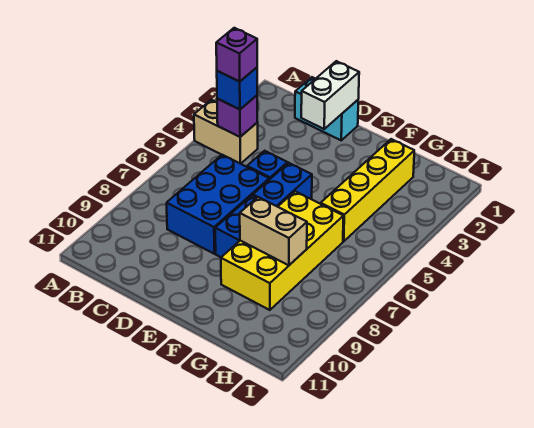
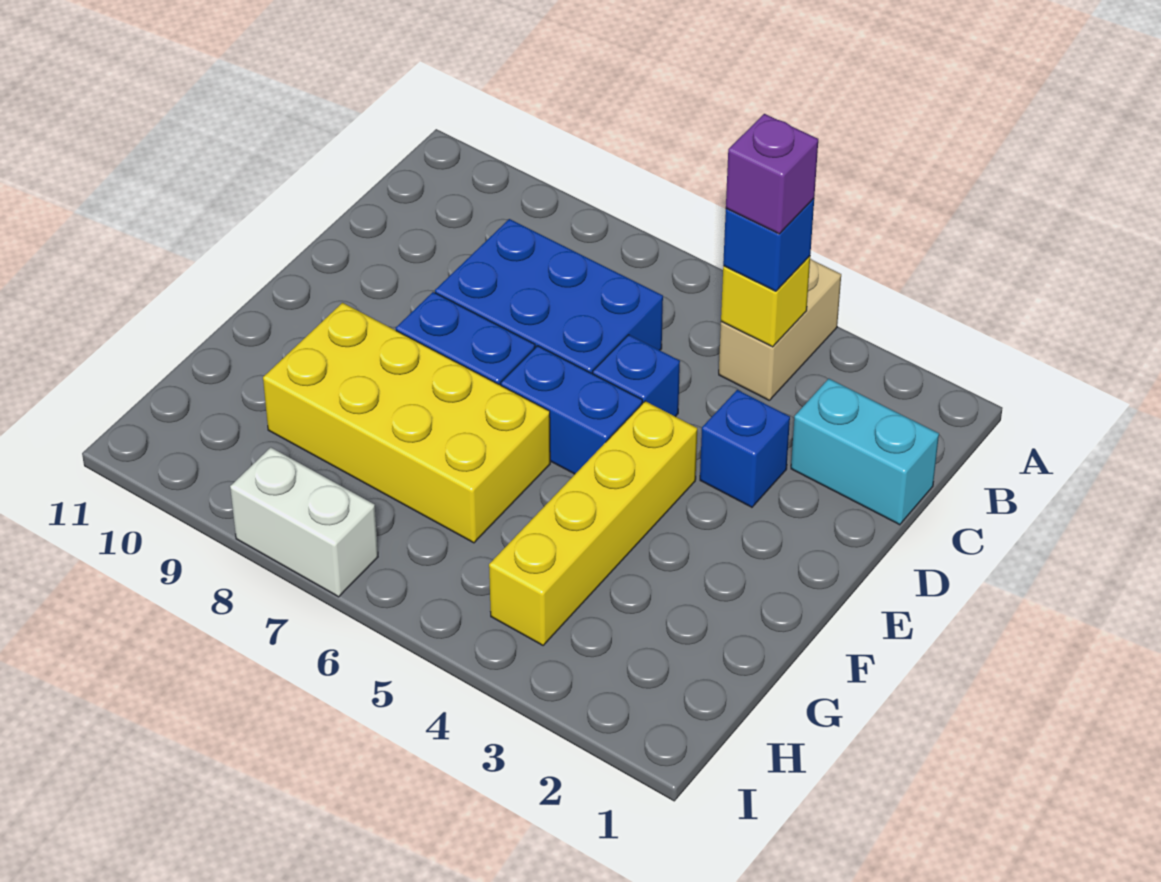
purple 1x1 brick [217,96,257,137] -> yellow 1x1 brick [721,256,810,347]
cyan 1x2 brick [295,77,358,140] -> cyan 1x2 brick turned to [791,379,939,525]
white 1x2 brick [301,61,359,129] -> white 1x2 brick moved to [230,447,378,597]
none -> blue 1x1 brick [700,390,790,507]
tan 1x2 brick [240,197,307,265] -> none
yellow 1x4 brick [321,139,414,241] -> yellow 1x4 brick turned to [489,401,697,645]

